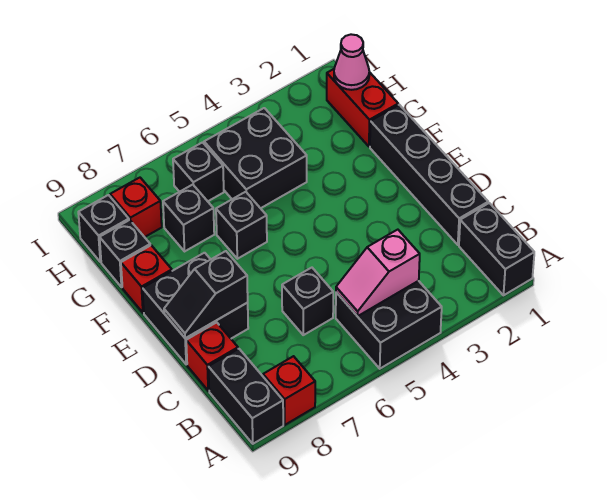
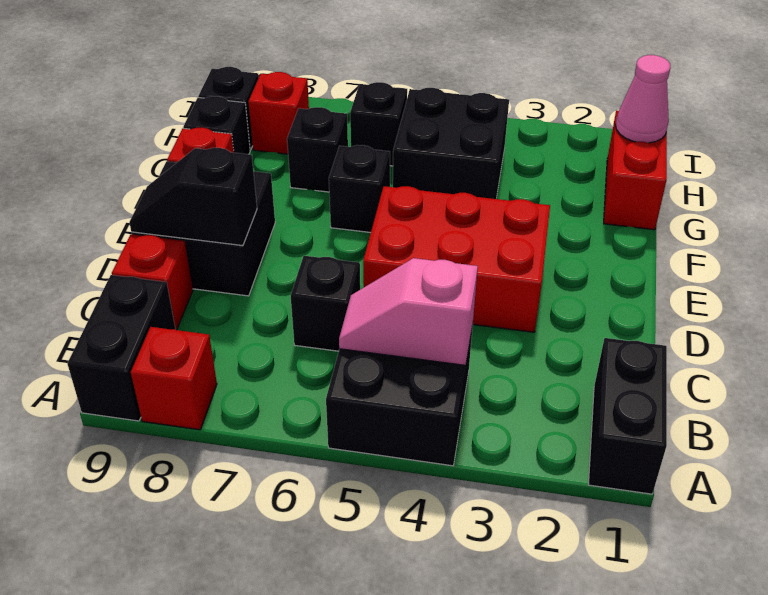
black 1x4 brick [370,105,488,245] -> none
none -> red 2x3 brick [363,186,550,332]

